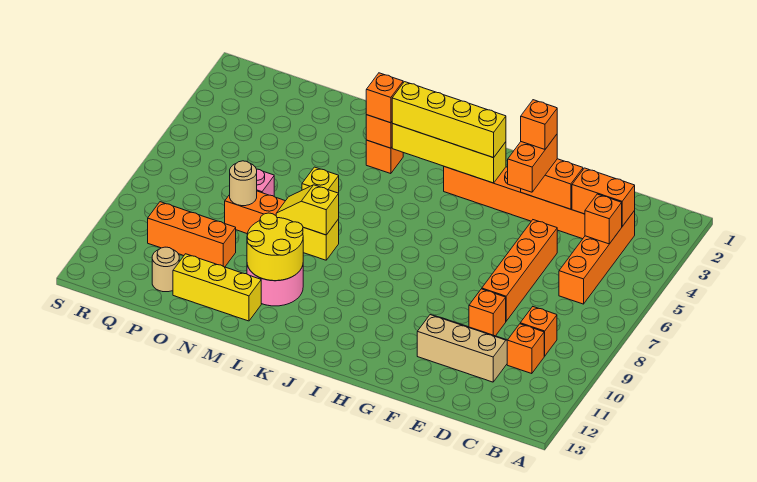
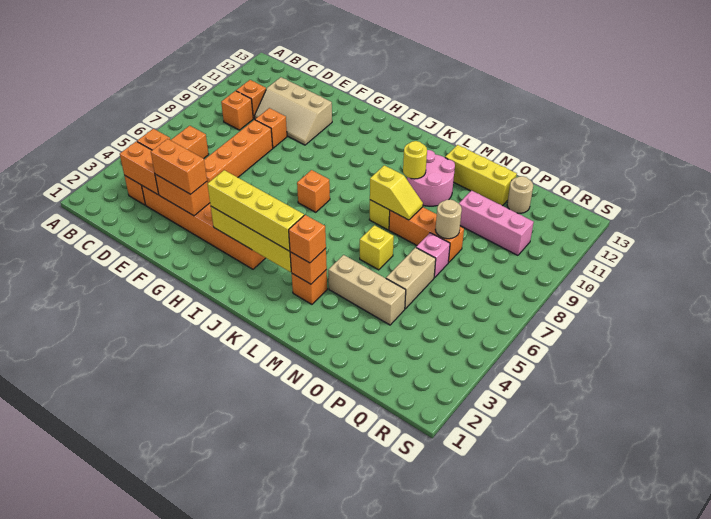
orange 1x2 brick [508,135,557,192] -> orange 1x2 brick turned to [151,139,207,194]
orange 1x1 brick [521,100,557,149] -> orange 1x1 brick moved to [297,170,330,212]
yellow 2x2 round brick [247,213,303,281] -> yellow 1x1 round brick [403,141,427,179]
none -> tan 1x3 brick [328,255,406,325]
none -> tan 1x2 brick [386,248,436,309]
orange 1x3 brick [148,202,236,267] -> pink 1x3 brick [459,191,534,255]

